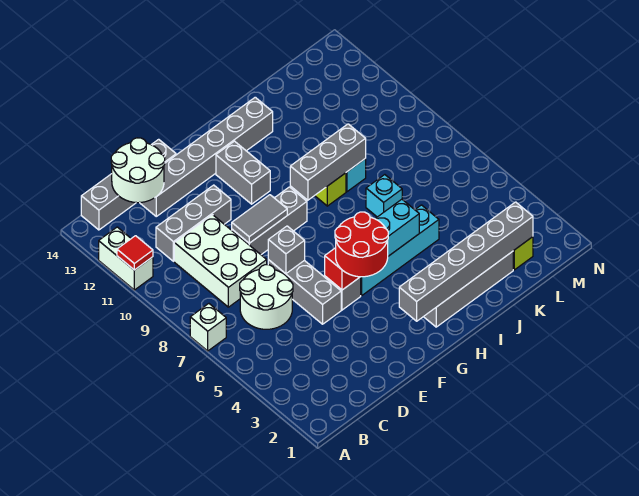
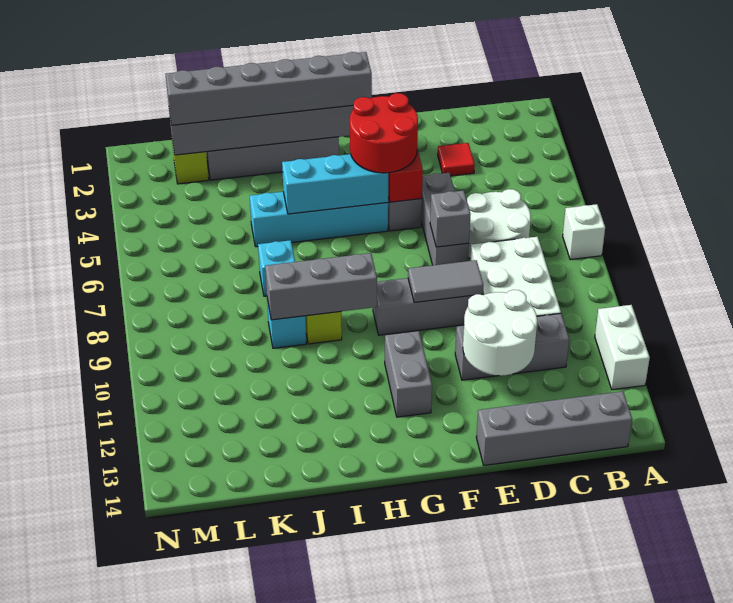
red 1x1 tile [117,236,153,270] -> red 1x1 tile moved to [438,143,475,176]
white 2x2 round brick [111,138,165,203] -> white 2x2 round brick moved to [463,290,537,376]
grey 1x6 brick [140,97,273,216] -> grey 1x6 brick moved to [166,52,372,125]

